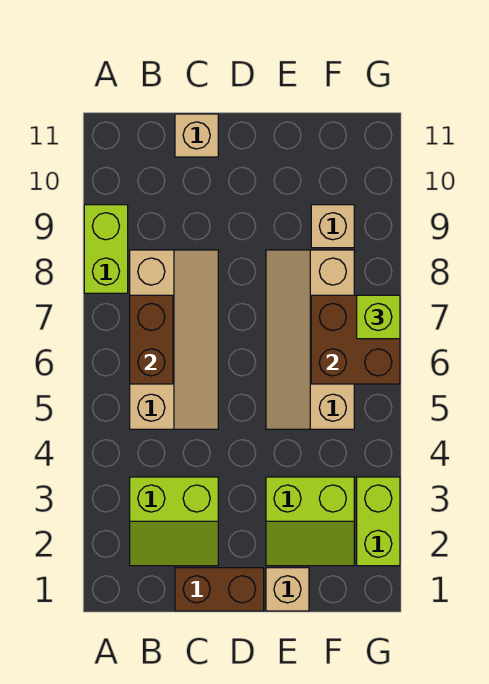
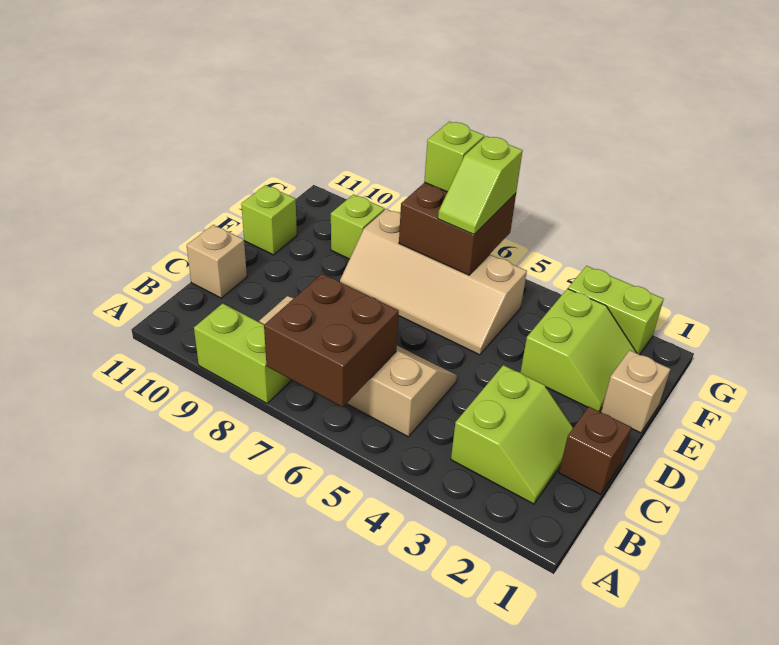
brown 1x2 brick [130,295,173,384] -> brown 2x2 brick [264,274,399,407]
brown 1x2 brick [175,568,264,611] -> brown 1x1 brick [559,407,632,495]
none -> lime 1x1 brick [241,185,297,255]
none -> lime 1x2 slope [438,136,523,234]
tan 1x1 brick [311,205,354,248] -> lime 1x1 brick [331,194,385,259]

